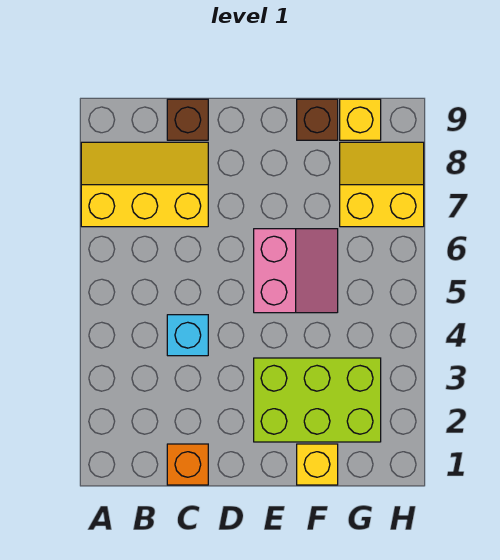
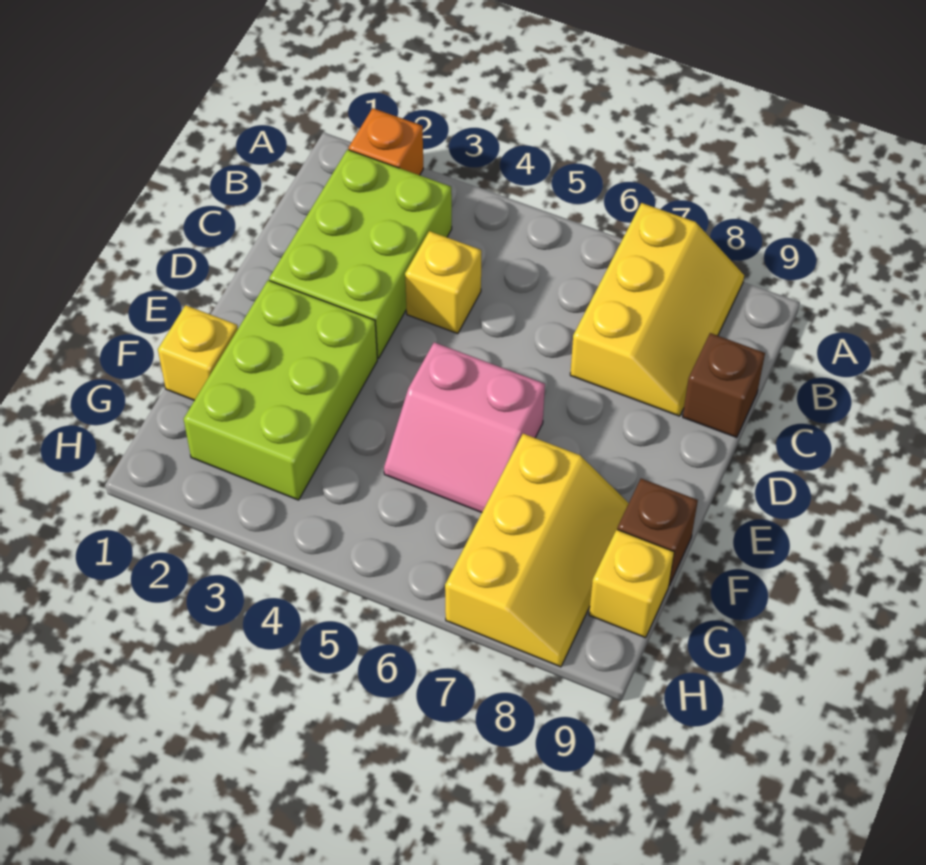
none -> lime 2x3 brick [269,150,452,358]
orange 1x1 brick [167,444,208,485] -> orange 1x1 brick moved to [349,108,423,175]
cyan 1x1 brick [167,315,208,356] -> yellow 1x1 brick [405,231,481,334]
yellow 2x2 slope [340,142,424,227] -> yellow 2x3 slope [445,434,629,667]

